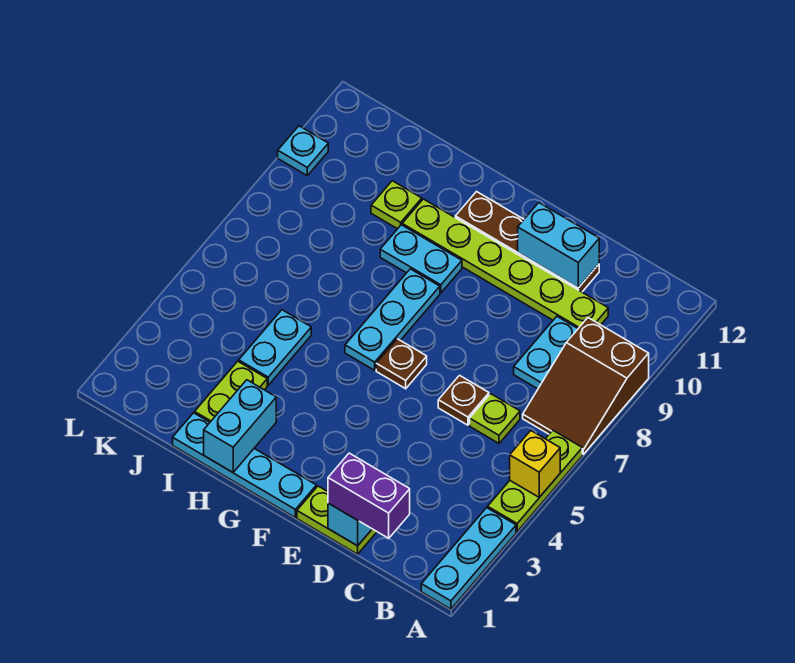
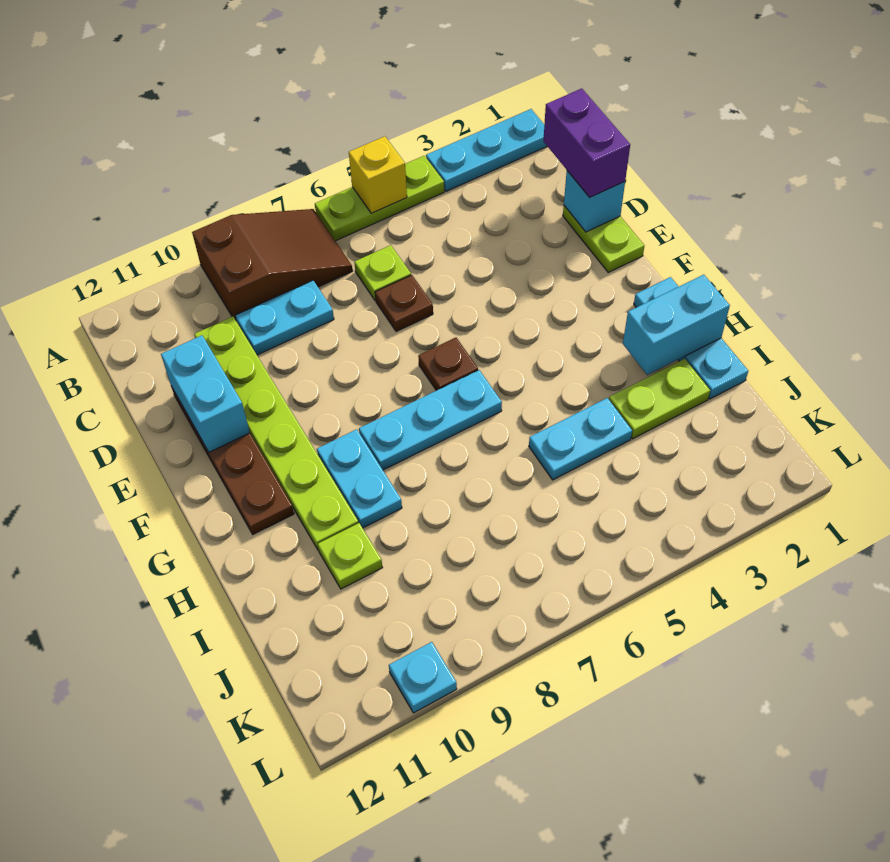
cyan 1x4 plate [173,413,316,517] -> cyan 1x3 plate [634,277,748,399]

